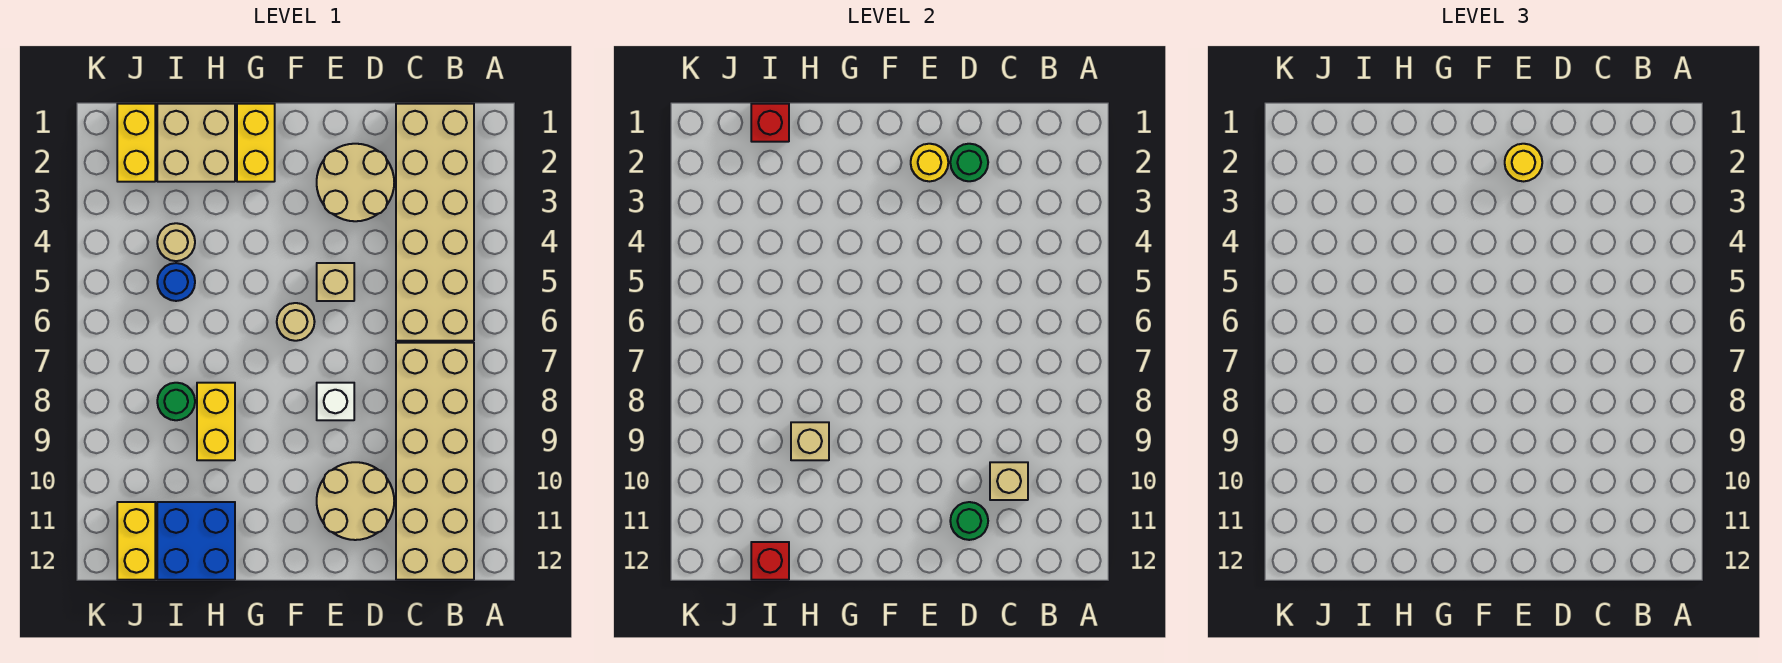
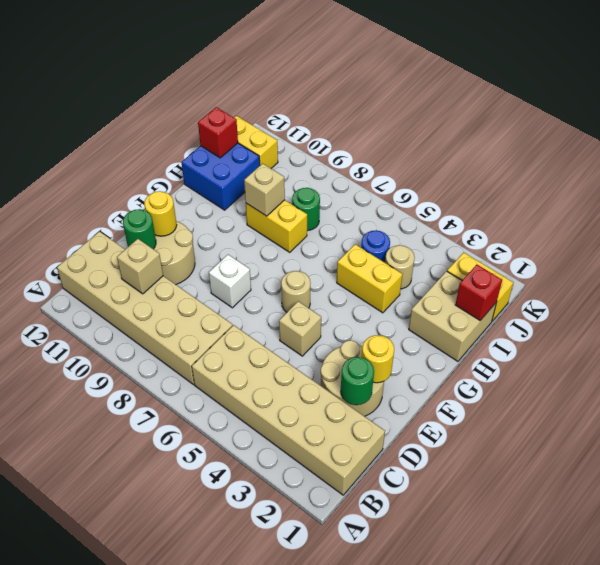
yellow 1x1 round brick [1505,144,1542,181] -> yellow 1x1 round brick moved to [144,191,177,236]
yellow 1x2 brick [237,104,275,182] -> yellow 1x2 brick moved to [337,244,402,313]

